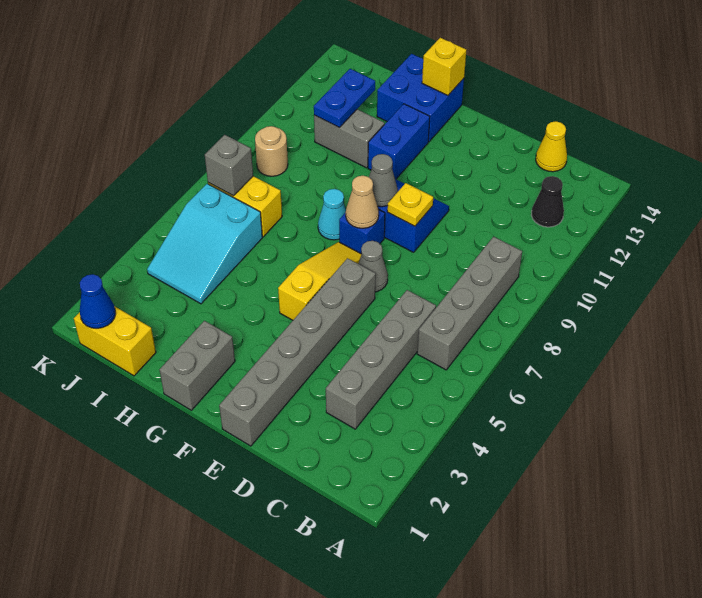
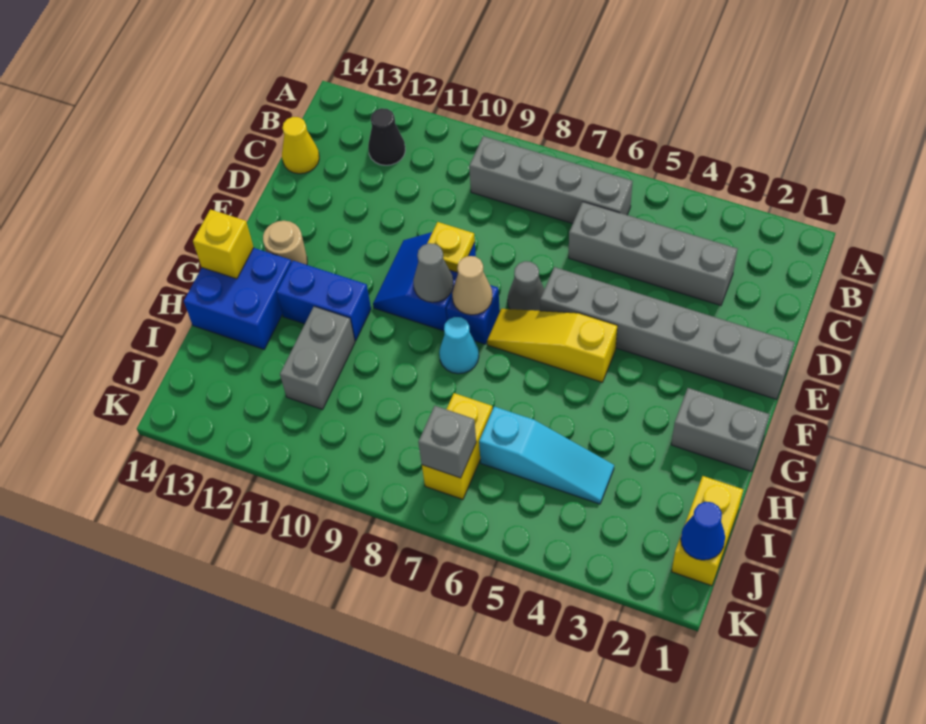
cyan 2x3 slope [147,184,262,304] -> cyan 1x3 slope [479,406,614,504]
blue 1x2 plate [314,69,375,128] -> none
tan 1x1 round brick [255,126,288,176] -> tan 1x1 round brick moved to [263,221,307,265]

